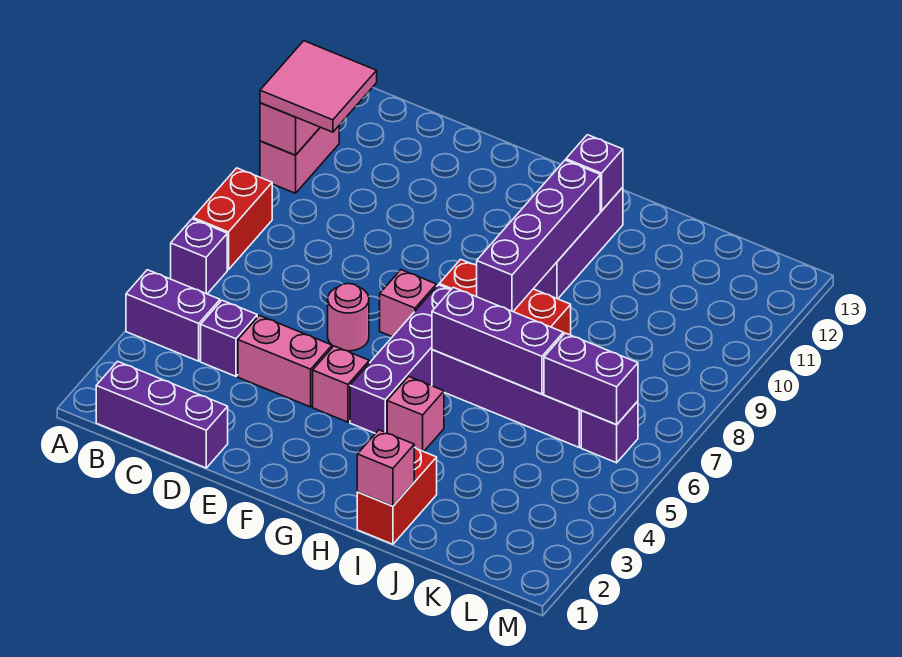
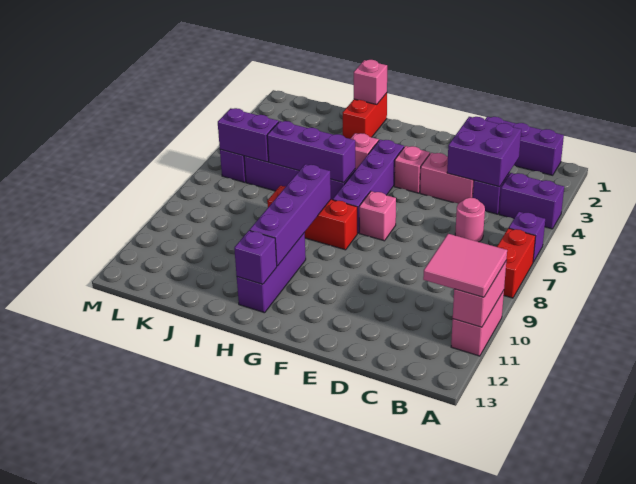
none -> purple 2x2 brick [447,117,521,187]
pink 1x1 round brick [328,283,369,351] -> pink 1x1 round brick moved to [455,198,485,242]

